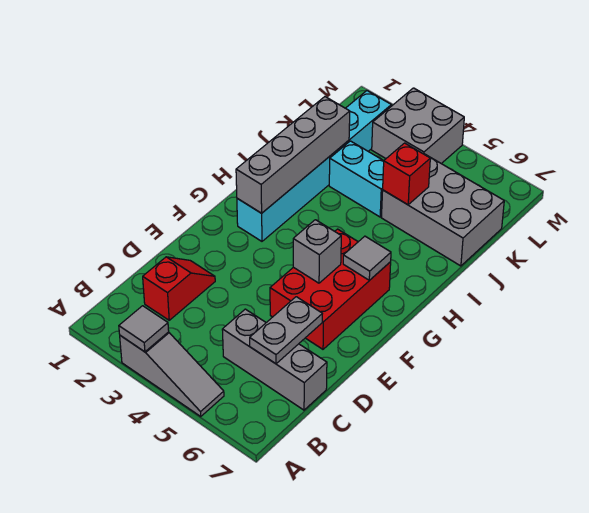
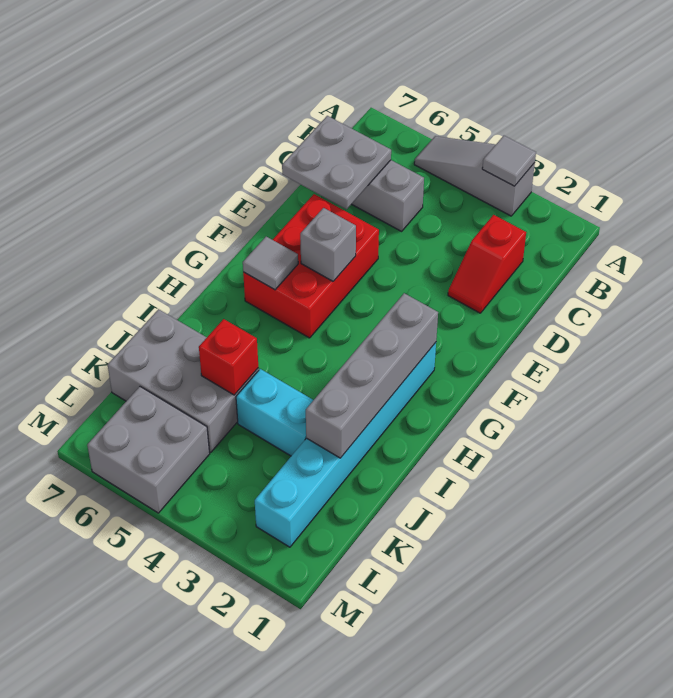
grey 1x2 plate [250,297,322,364] -> grey 2x2 plate [282,116,391,209]
grey 2x2 brick [372,88,464,164] -> grey 2x2 brick moved to [87,387,210,513]

